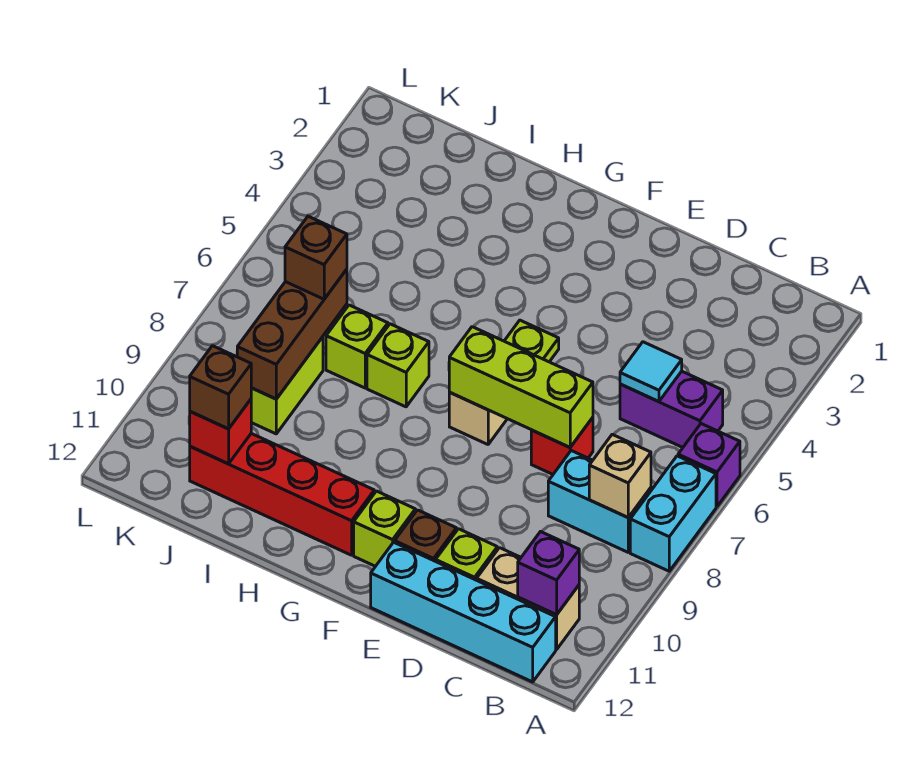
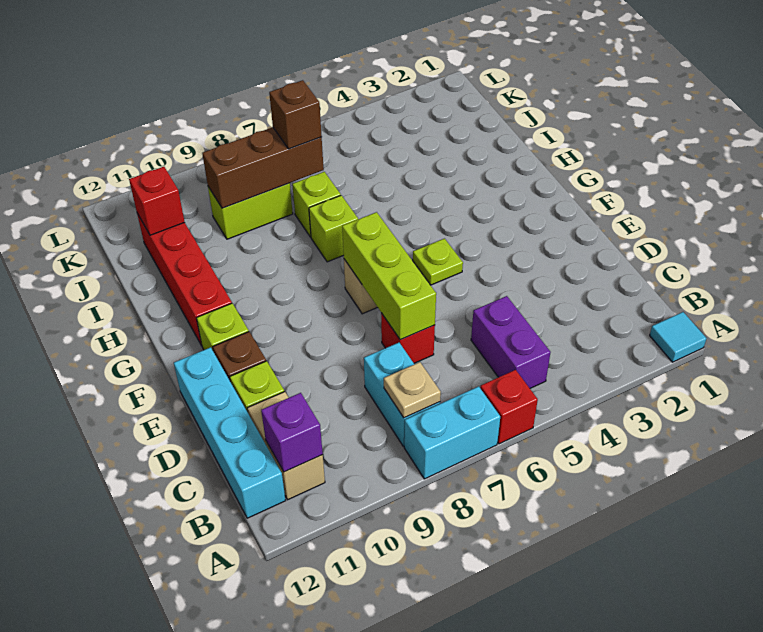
purple 1x1 brick [678,424,740,506] -> red 1x1 brick [480,370,538,444]
tan 1x1 brick [589,434,651,517] -> tan 1x1 plate [384,362,441,418]
cyan 1x1 tile [620,342,682,402] -> cyan 1x1 tile moved to [650,312,706,362]
brown 1x1 brick [190,346,251,429] -> none

